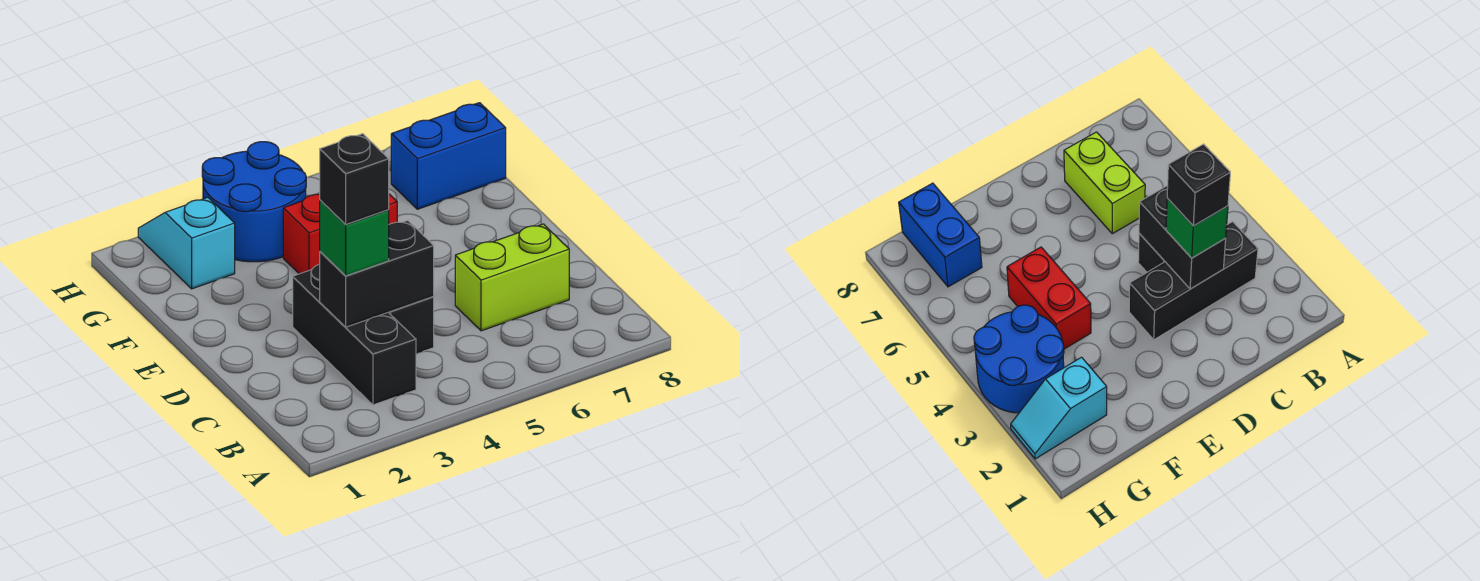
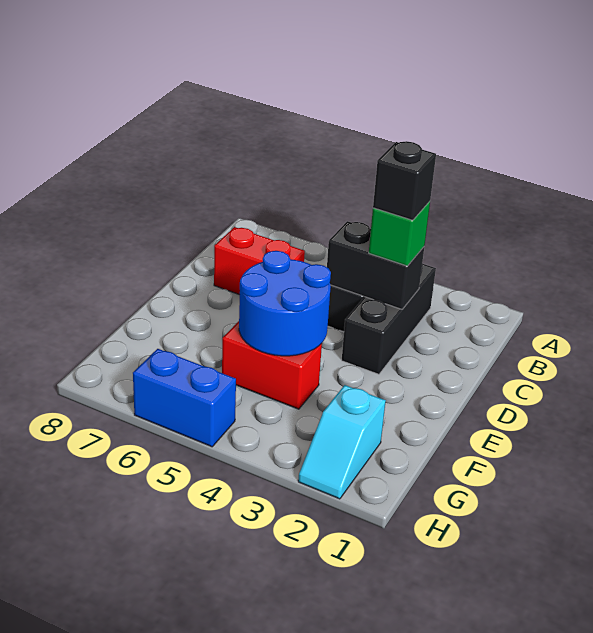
lime 1x2 brick [455,224,569,331] -> red 1x2 brick [214,227,305,295]
blue 2x2 round brick [202,142,306,262] -> blue 2x2 round brick moved to [239,251,331,356]
blue 1x2 brick [391,103,506,209] -> blue 1x2 brick moved to [133,349,236,447]

